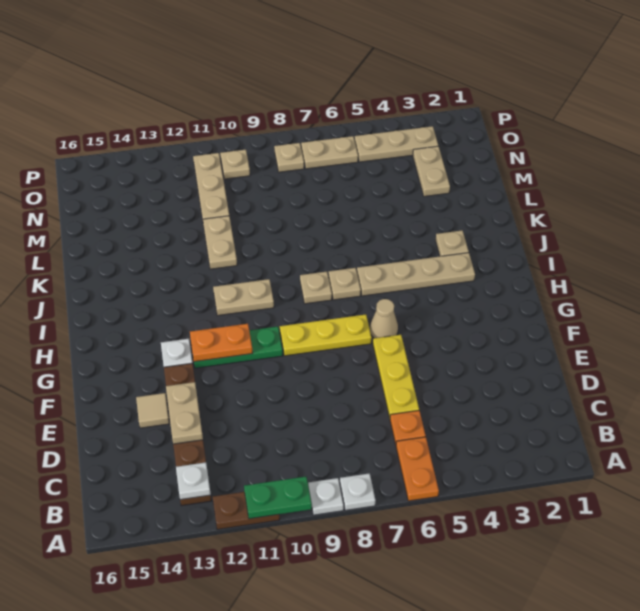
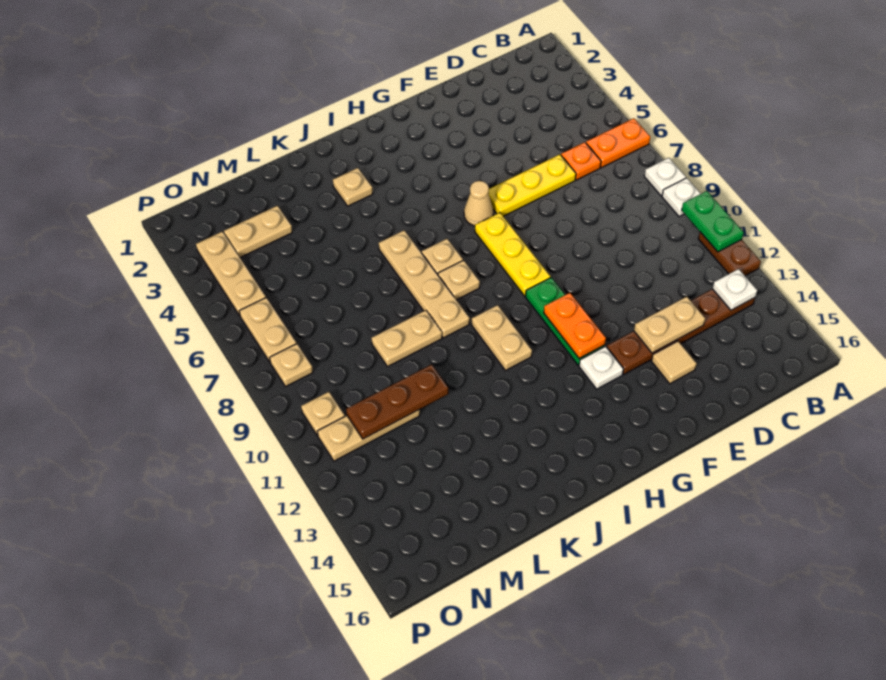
tan 1x4 plate [357,253,475,296] -> tan 1x4 plate moved to [379,230,470,338]
tan 1x2 plate [203,216,237,269] -> tan 1x2 plate moved to [372,310,442,367]
none -> brown 1x3 plate [346,364,448,439]

